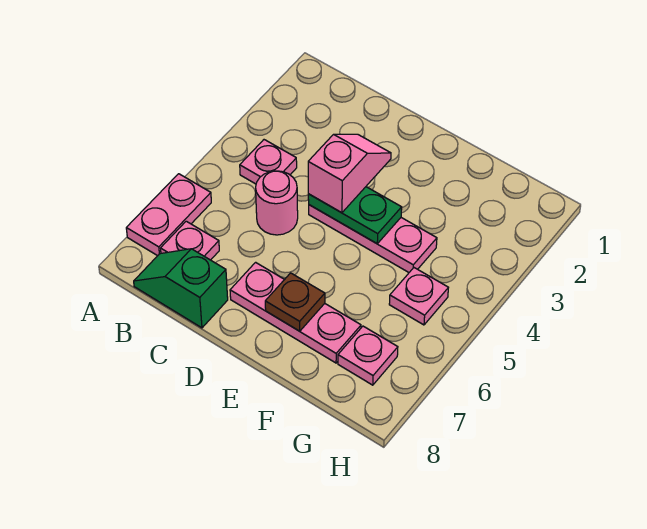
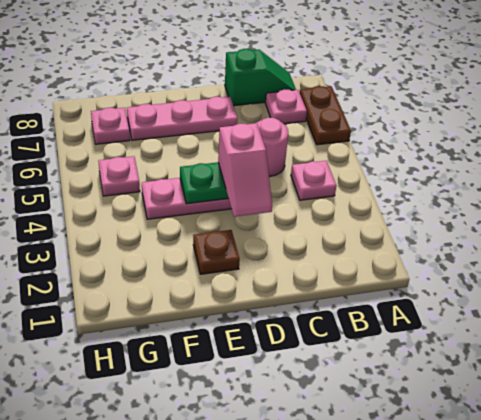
pink 1x2 plate [126,174,211,256] -> brown 1x2 plate [300,86,351,145]
brown 1x1 plate [265,273,325,331] -> brown 1x1 plate moved to [193,230,240,274]

